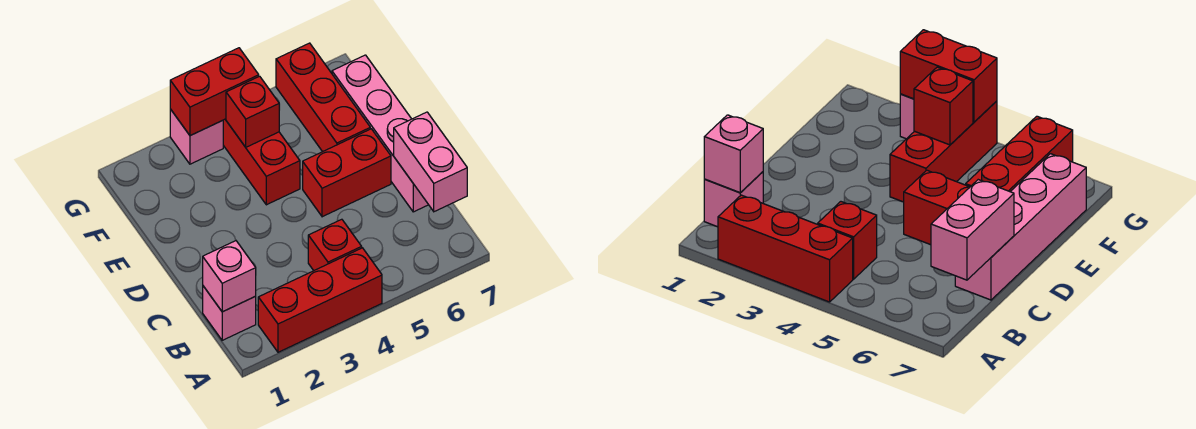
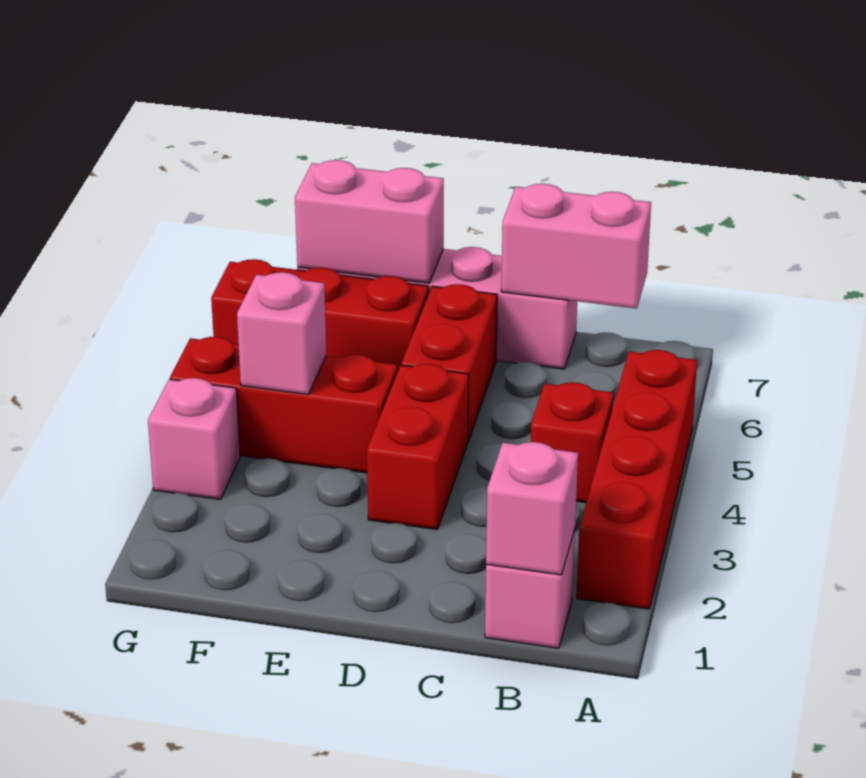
red 1x3 brick [258,248,382,352] -> red 1x4 brick [577,350,697,609]
none -> pink 1x2 brick [295,160,444,283]
red 1x1 brick [226,76,279,147] -> pink 1x1 brick [237,272,326,395]
red 1x2 brick [170,48,259,136] -> red 1x2 brick moved to [367,364,469,530]

